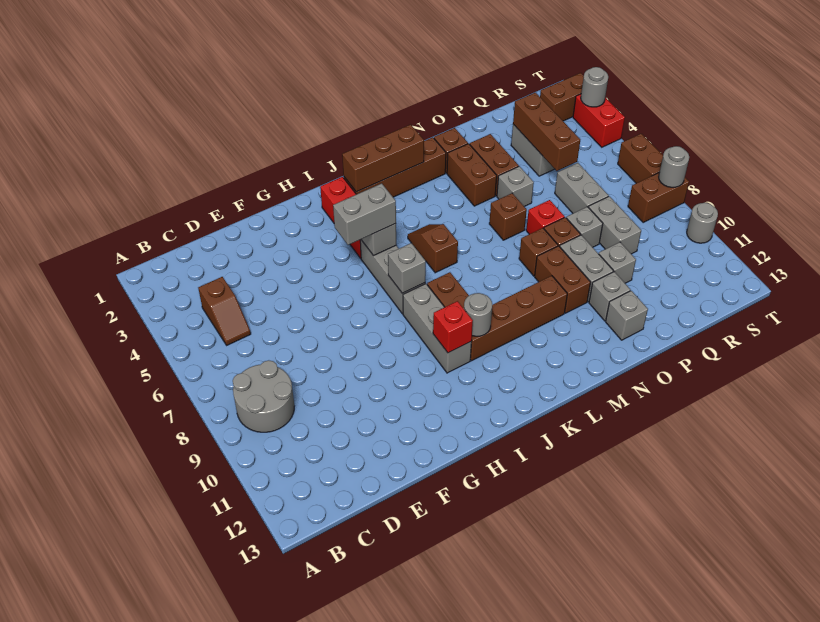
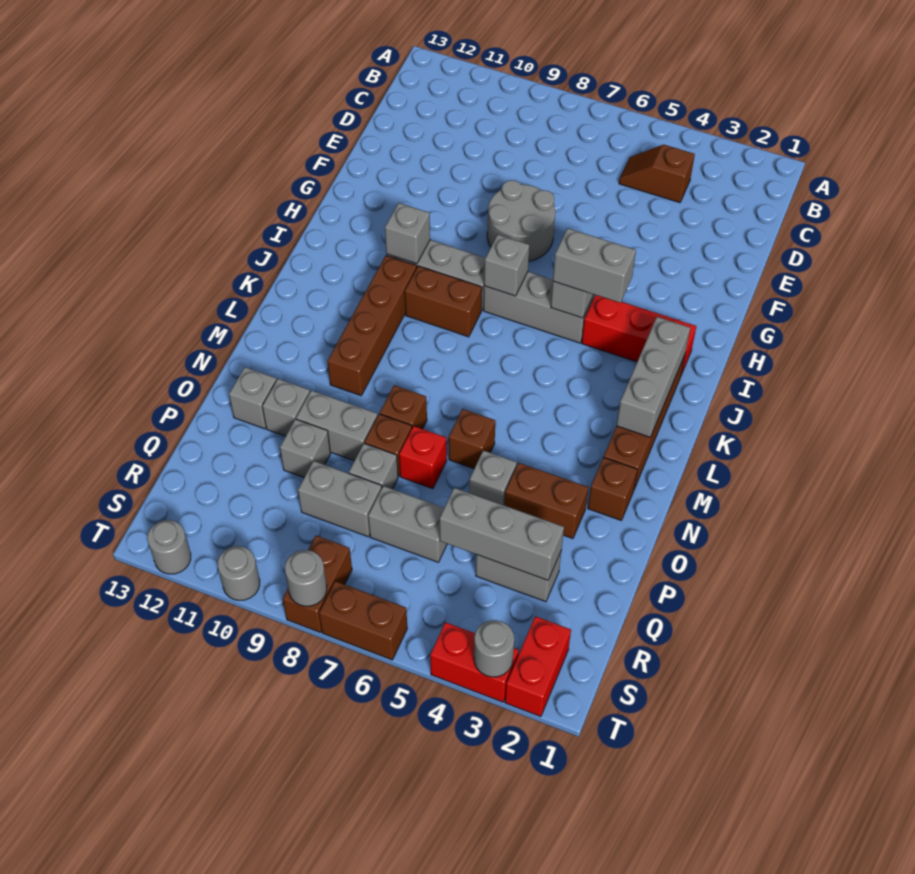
grey 2x2 round brick [233,360,294,432] -> grey 2x2 round brick moved to [487,180,555,261]
grey 1x2 brick [333,183,396,245] -> grey 1x2 brick turned to [553,228,636,303]
red 1x1 brick [433,301,473,353] -> grey 1x1 brick [385,203,430,264]
brown 1x3 brick [342,125,424,192] -> grey 1x3 brick [617,317,690,437]
grey 1x1 round brick [464,293,492,336] -> grey 1x1 round brick moved to [147,520,191,574]
brown 1x2 slope [408,224,458,273] -> none
brown 1x2 brick [447,144,497,206] -> none
brown 1x2 brick [535,246,591,313] -> none
brown 1x3 brick [513,93,580,171] -> grey 1x3 brick [439,488,564,580]
brown 1x2 brick [540,73,584,121] -> red 1x2 brick [505,616,571,717]

